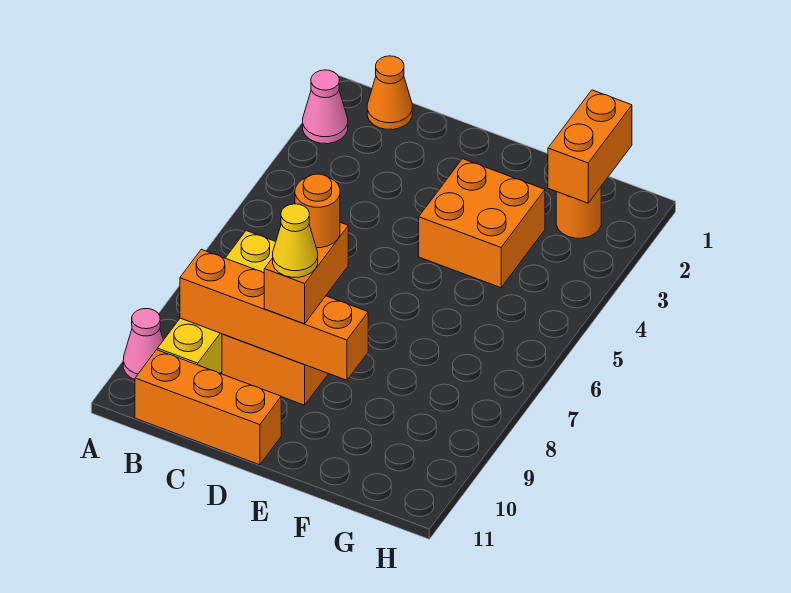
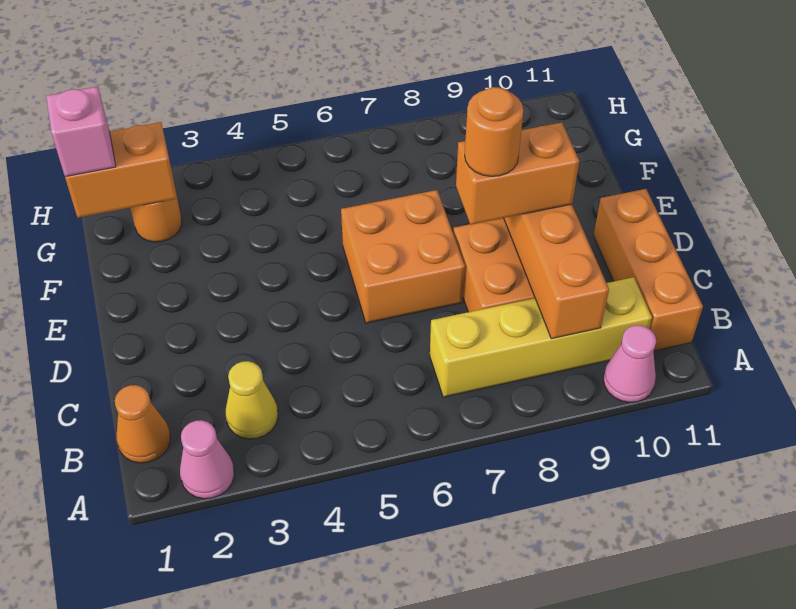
yellow 1x1 cone [273,204,318,277] -> yellow 1x1 cone moved to [226,361,278,439]
orange 2x2 brick [419,159,545,288] -> orange 2x2 brick moved to [341,190,465,323]
none -> pink 1x1 brick [46,87,116,177]

